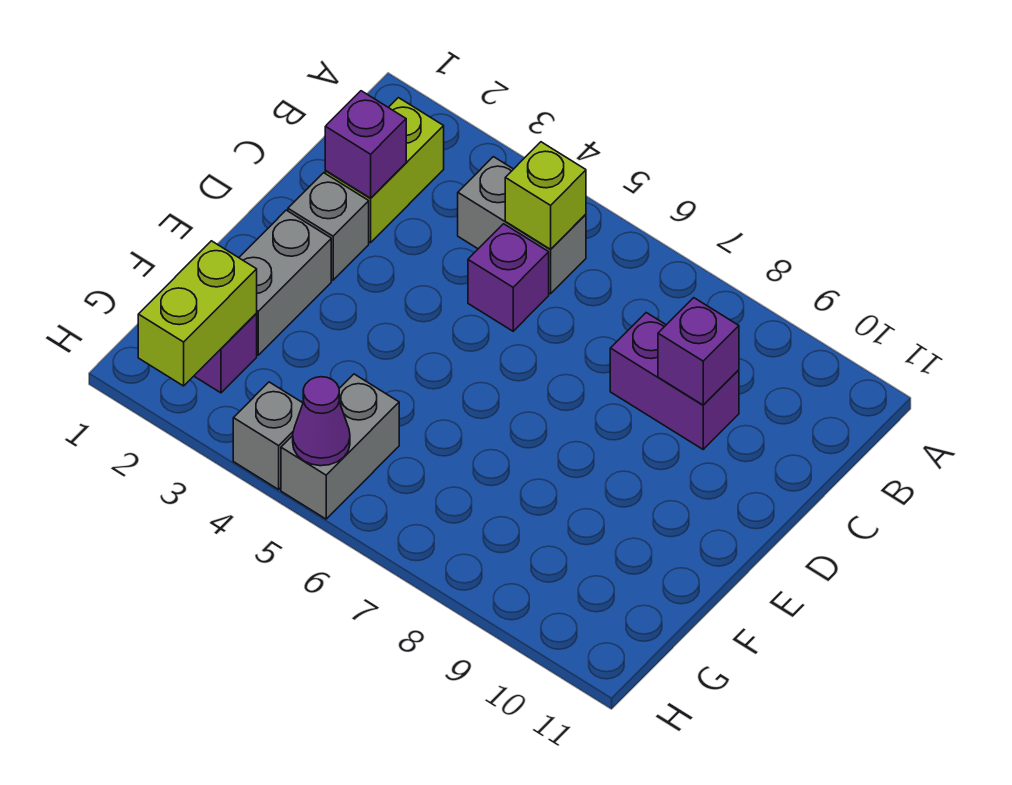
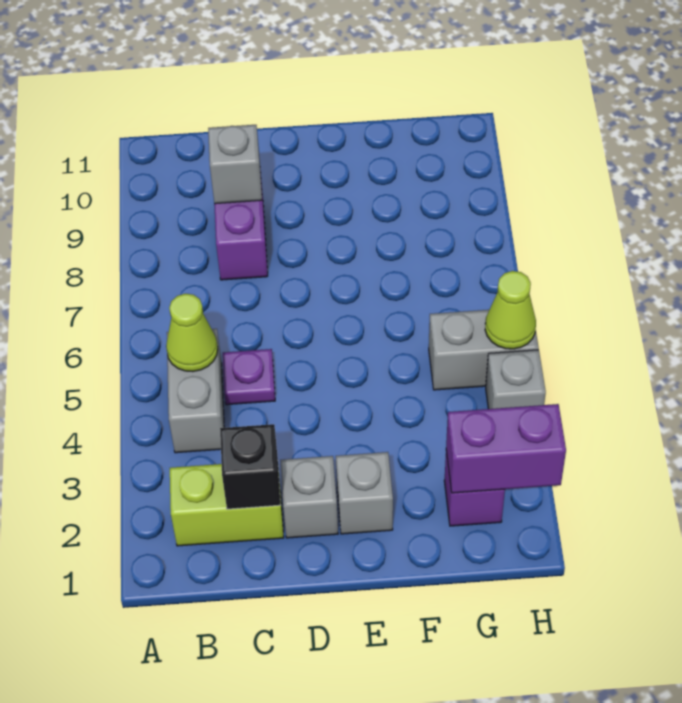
lime 1x1 brick [505,142,586,249] -> lime 1x1 cone [166,294,218,372]
purple 1x1 brick [325,91,406,198] -> black 1x1 brick [220,424,280,509]
purple 1x1 brick [468,224,549,331] -> purple 1x1 plate [223,349,275,405]
purple 1x1 brick [658,298,739,405] -> grey 1x1 brick [208,125,262,204]
grey 1x2 brick [239,210,331,355] -> grey 1x1 brick [336,452,393,534]
lime 1x2 brick [138,241,257,386] -> purple 1x2 brick [446,404,566,493]
purple 1x1 cone [293,377,350,466] -> lime 1x1 cone [485,271,536,349]

